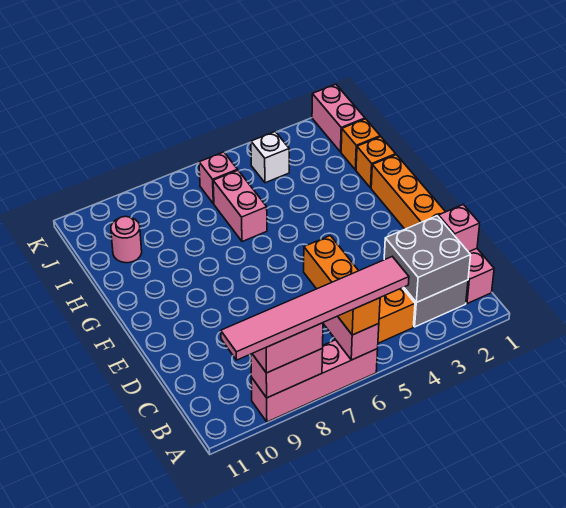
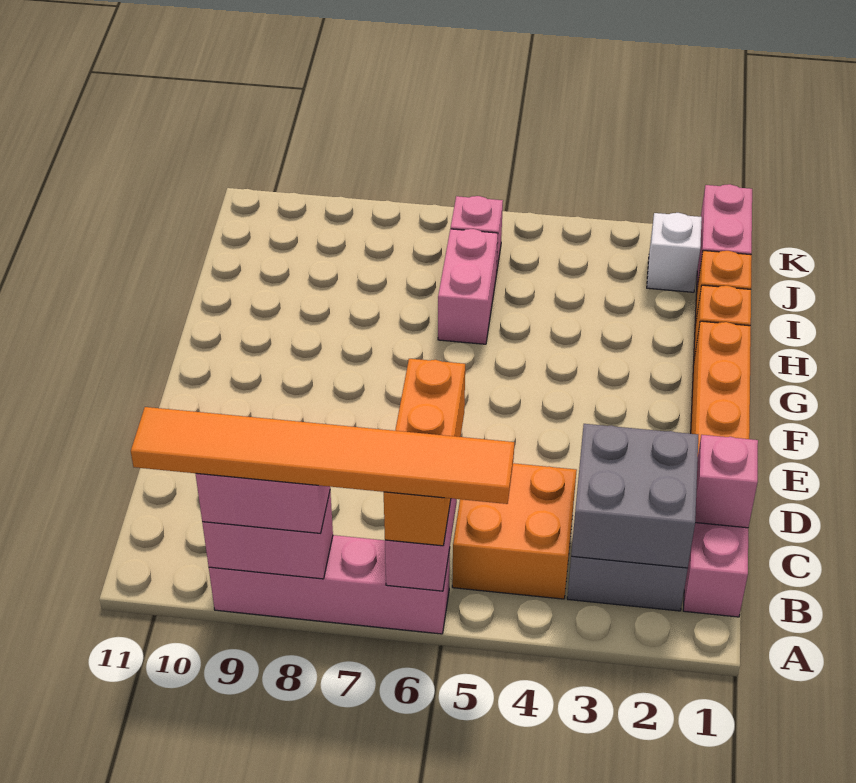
pink 1x6 tile [221,257,409,360] -> orange 1x6 tile [131,407,514,504]
pink 1x1 round brick [111,216,142,263] -> none
white 1x1 brick [251,132,289,183] -> white 1x1 brick moved to [647,213,702,292]

